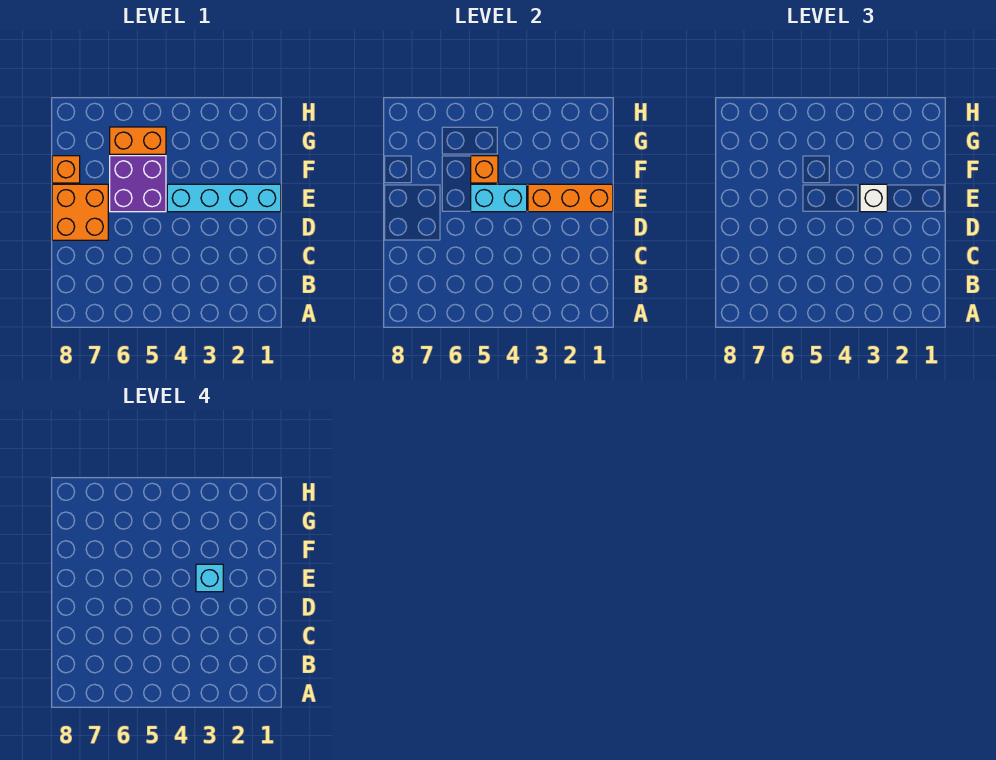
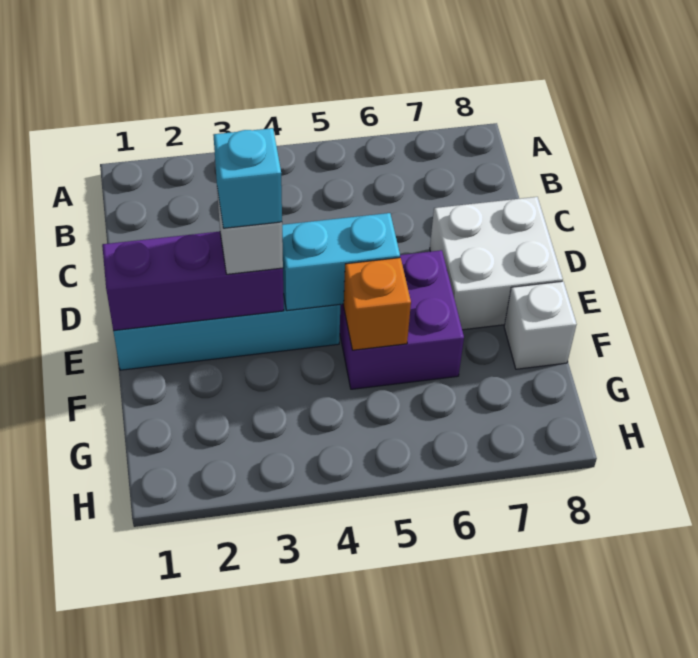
orange 2x2 brick [52,184,108,240] -> white 2x2 brick [430,197,563,330]
orange 1x3 brick [528,184,613,212] -> purple 1x3 brick [102,231,284,331]
orange 1x1 brick [52,156,80,183] -> white 1x1 brick [504,281,577,369]
orange 1x2 brick [110,127,166,154] -> none

